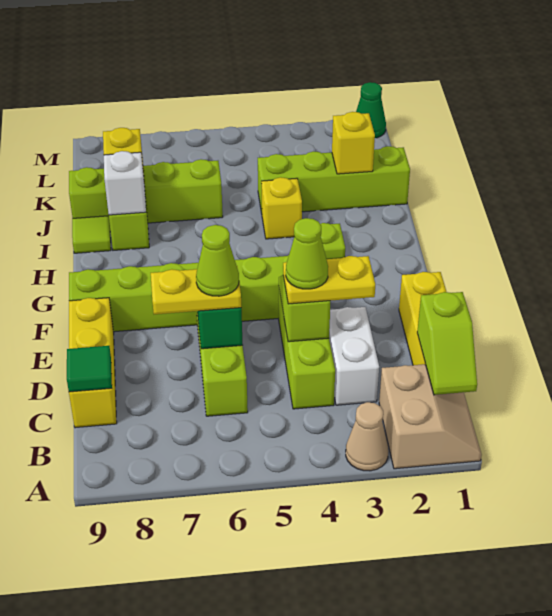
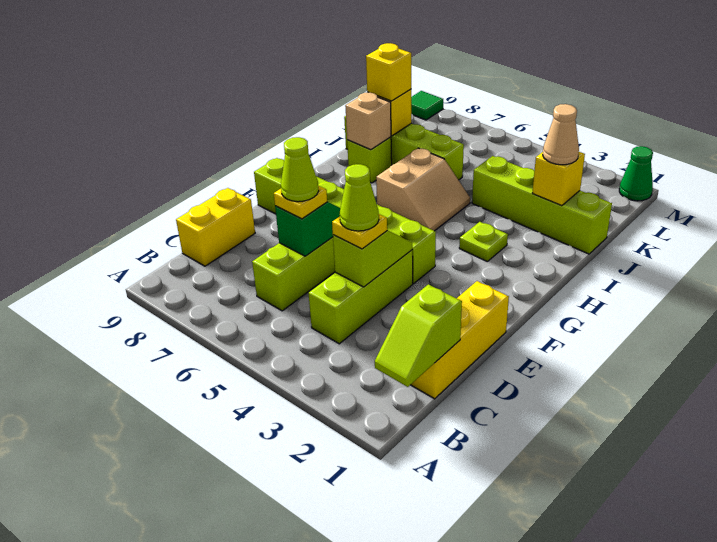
tan 2x2 slope [379,364,482,469] -> tan 2x2 slope moved to [376,148,470,231]
tan 1x1 cone [346,402,389,471] -> tan 1x1 cone moved to [543,104,579,165]
white 1x2 brick [329,307,379,405] -> none
yellow 1x3 brick [69,298,117,428] -> yellow 1x2 brick [176,188,255,266]
green 1x1 tile [67,346,112,392] -> green 1x1 tile moved to [411,91,443,120]
yellow 1x2 plate [283,256,375,304] -> yellow 1x1 plate [332,214,387,249]
yellow 1x2 plate [151,269,241,314] -> yellow 1x1 plate [274,186,327,219]
yellow 1x1 brick [261,177,302,239] -> yellow 1x1 brick moved to [366,43,411,101]
white 1x1 brick [104,151,146,215] -> tan 1x1 brick [345,92,391,150]
lime 1x1 tile [72,216,111,253] -> none

